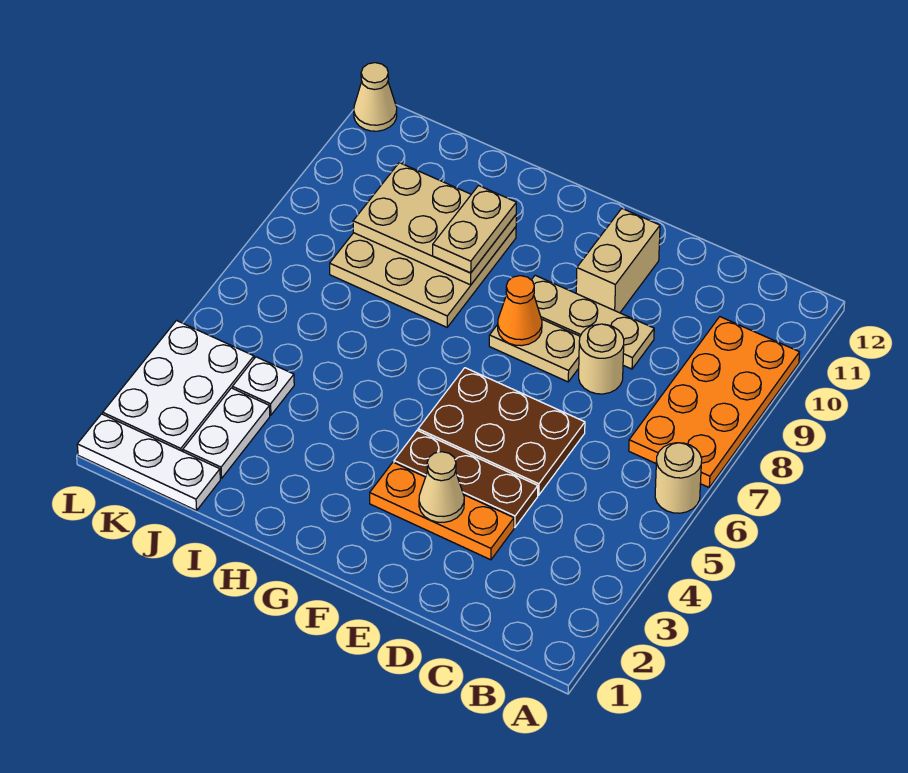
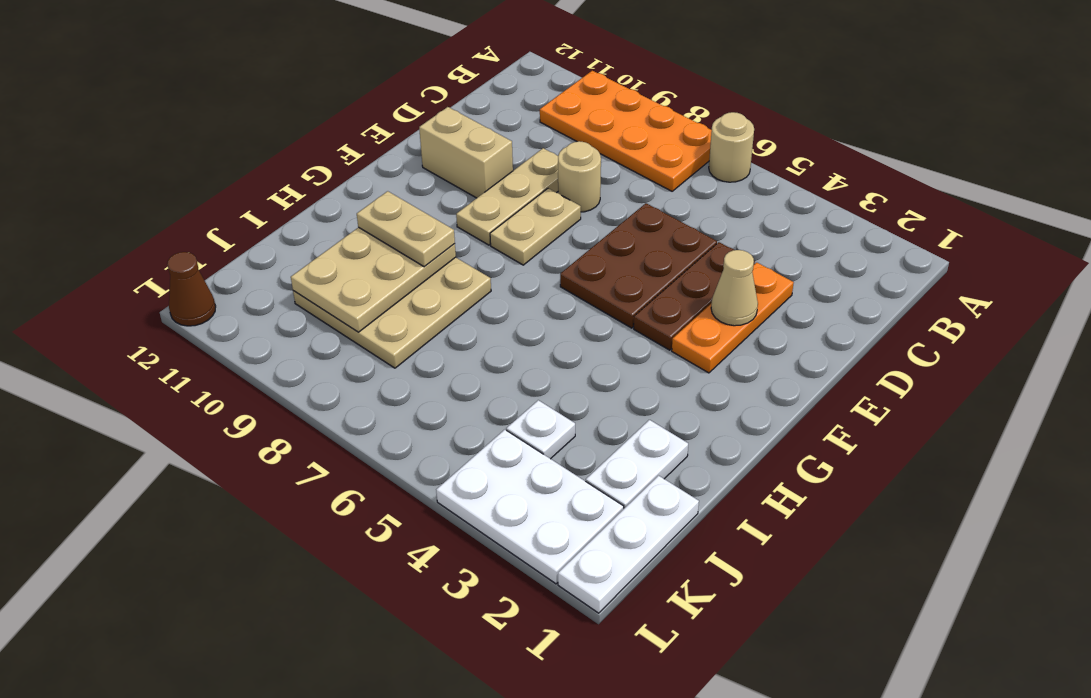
orange 1x1 cone [498,276,542,346] -> none
white 1x2 plate [183,388,270,479] -> white 1x2 plate turned to [586,420,688,509]
tan 1x1 cone [354,63,397,131] -> brown 1x1 cone [167,252,216,326]

